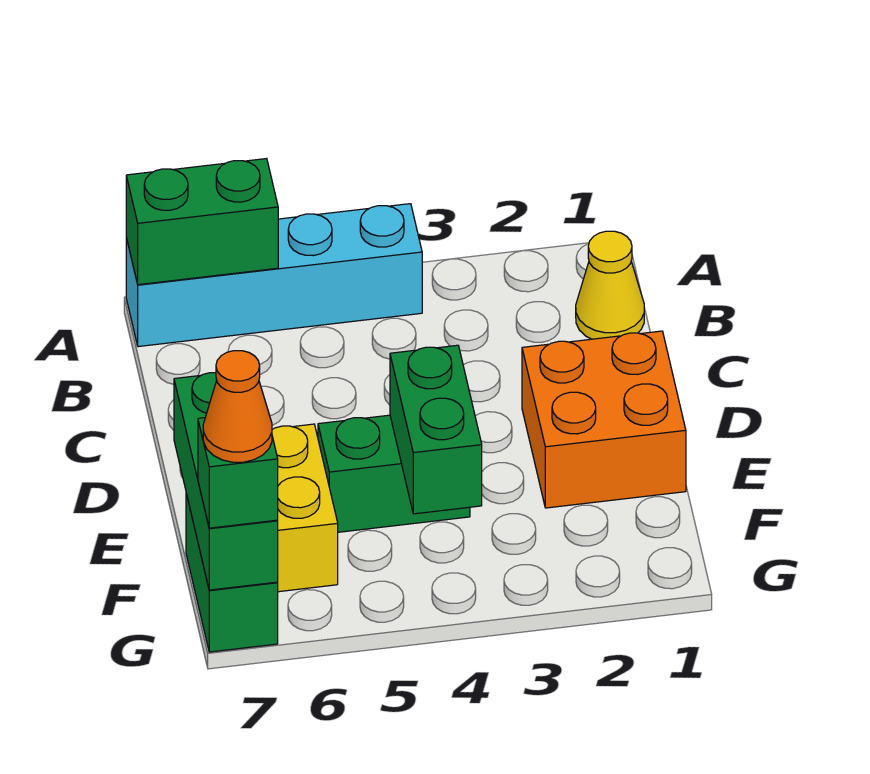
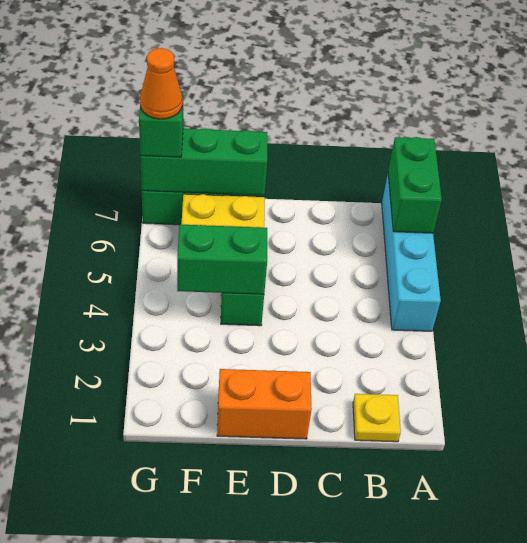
yellow 1x1 cone [576,231,644,339] -> yellow 1x1 plate [353,394,401,442]
orange 2x2 brick [522,331,686,508] -> orange 1x2 brick [217,369,312,439]

